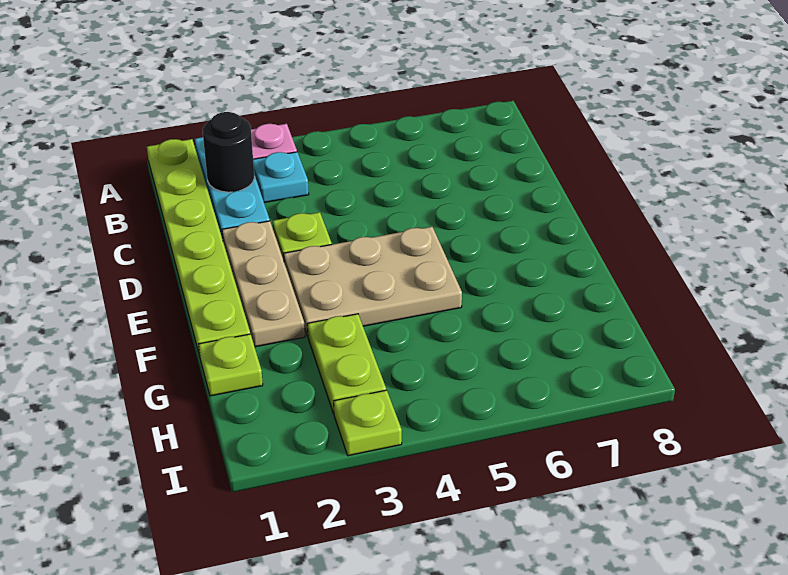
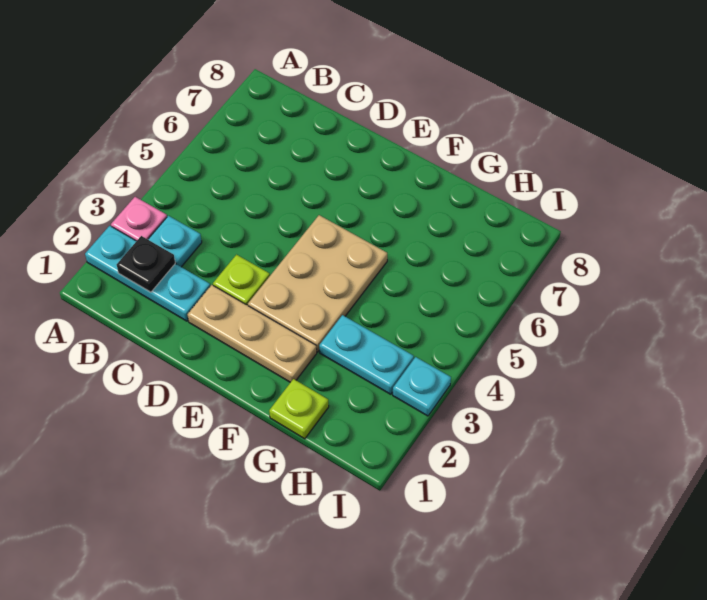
lime 1x6 plate [147,139,250,356] -> none
black 1x1 round brick [203,112,255,192] -> black 1x1 plate [117,236,175,292]
lime 1x2 plate [307,314,386,414] -> cyan 1x2 plate [319,315,414,394]
lime 1x1 plate [334,390,402,456] -> cyan 1x1 plate [393,357,451,416]

